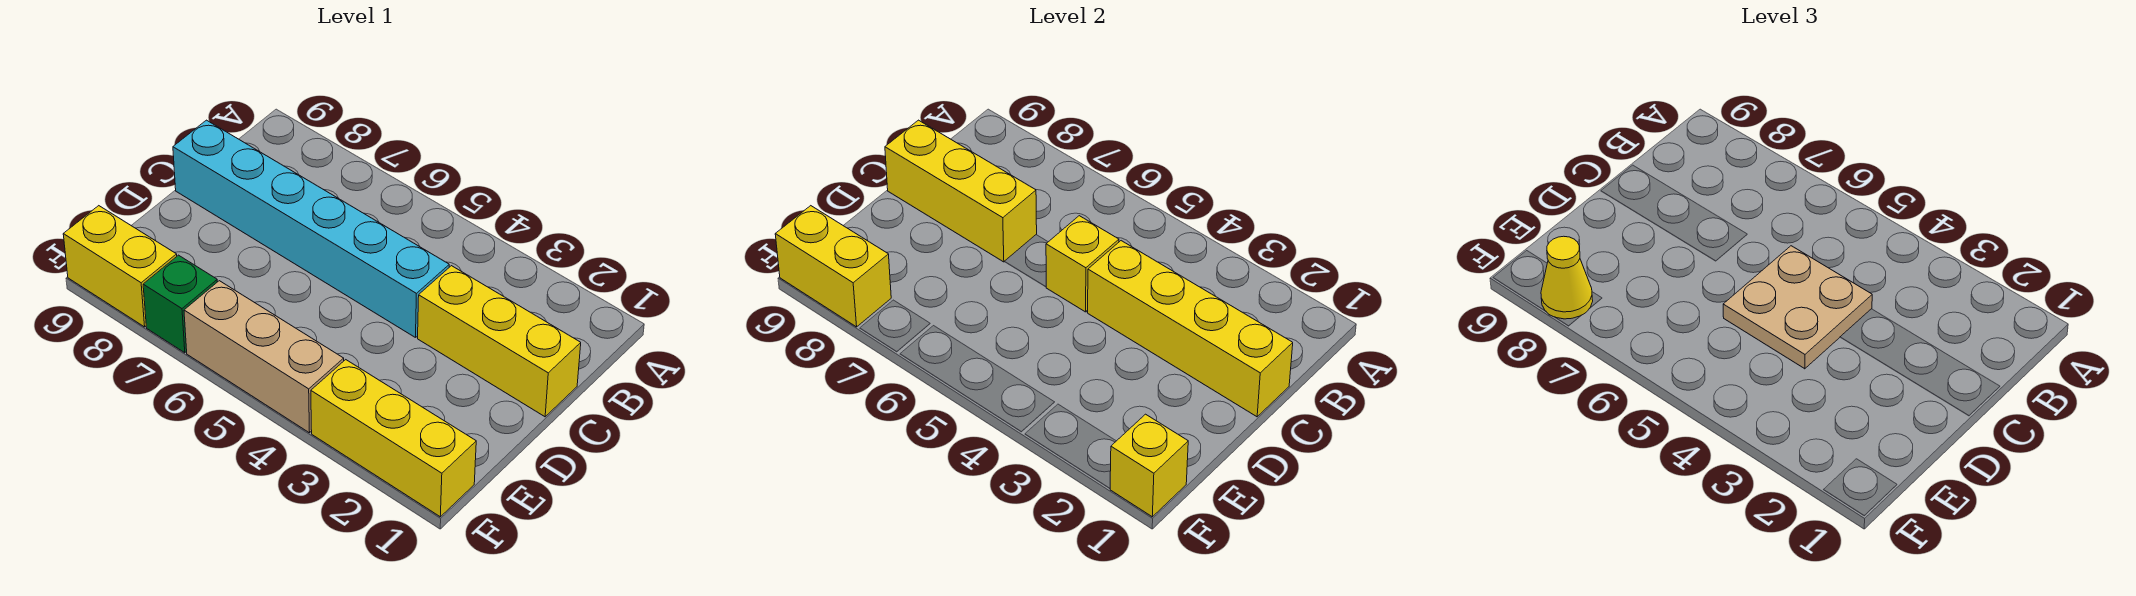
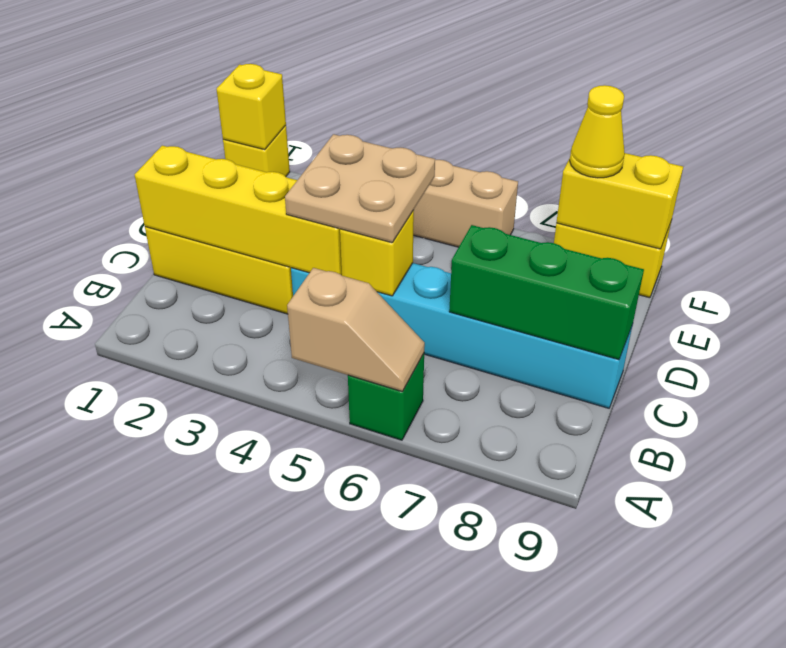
none -> tan 1x2 slope [287,268,425,392]
yellow 1x3 brick [885,120,1037,262] -> green 1x3 brick [449,225,644,360]
yellow 1x3 brick [311,360,476,517] -> yellow 1x1 brick [223,125,290,176]
green 1x1 brick [143,255,217,353] -> green 1x1 brick moved to [348,354,424,440]

